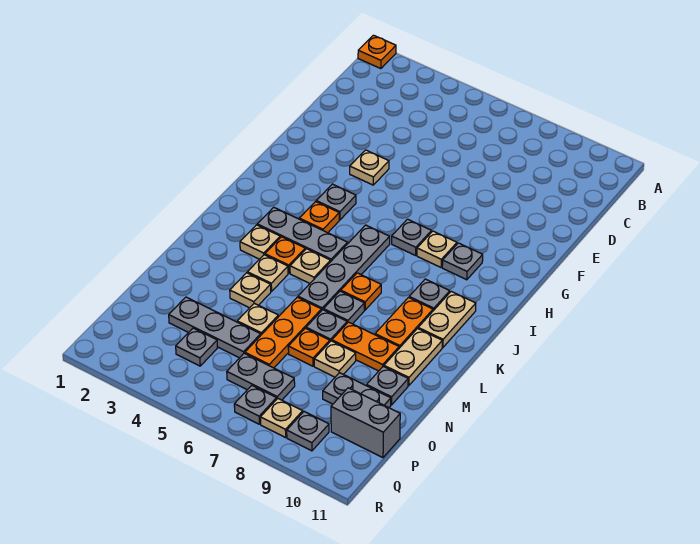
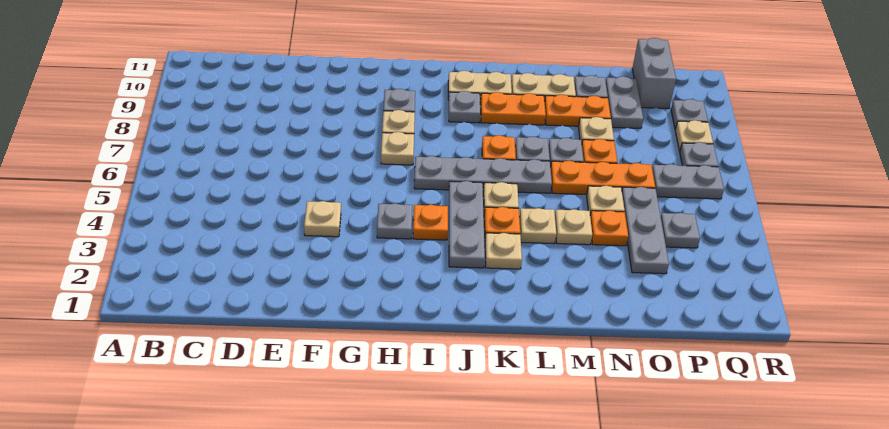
orange 1x1 plate [358,35,396,69] -> orange 1x1 plate moved to [590,210,628,246]
grey 1x1 plate [392,219,432,255] -> tan 1x1 plate [381,132,414,165]
orange 1x2 plate [332,322,399,371] -> orange 1x2 plate turned to [545,95,611,126]
grey 1x2 plate [227,354,295,400] -> grey 1x2 plate turned to [652,164,724,199]

